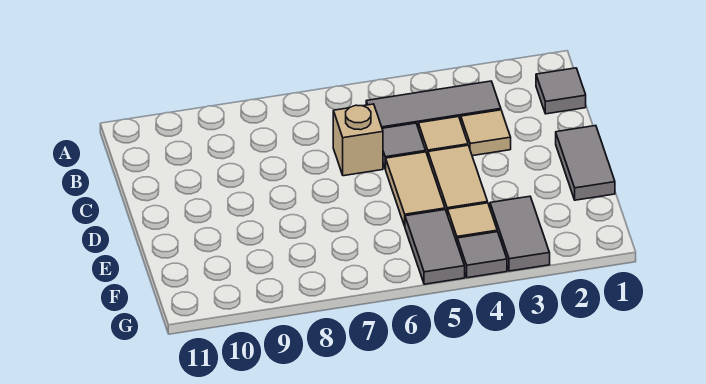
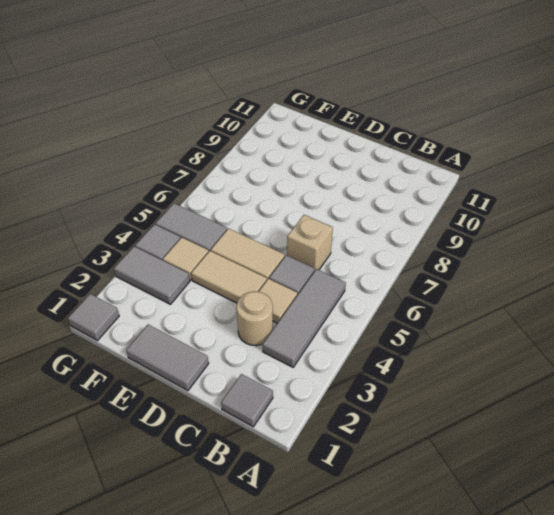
tan 1x1 tile [461,110,511,156] -> tan 1x1 round brick [236,291,273,346]
none -> grey 1x1 tile [68,294,119,341]

